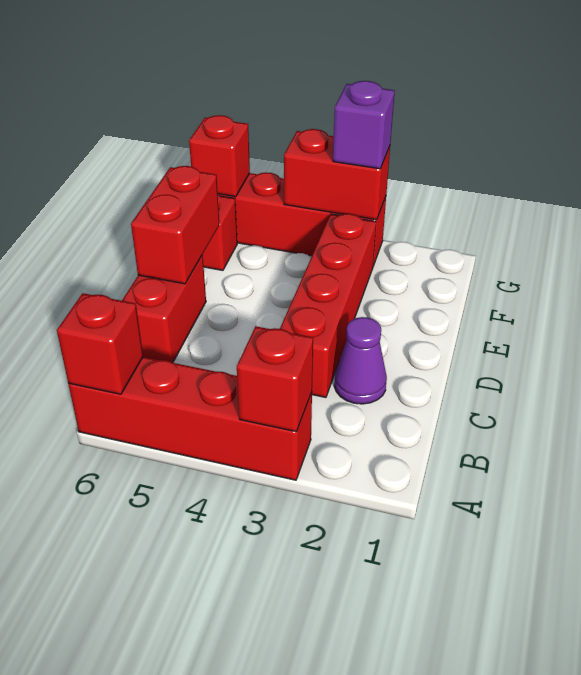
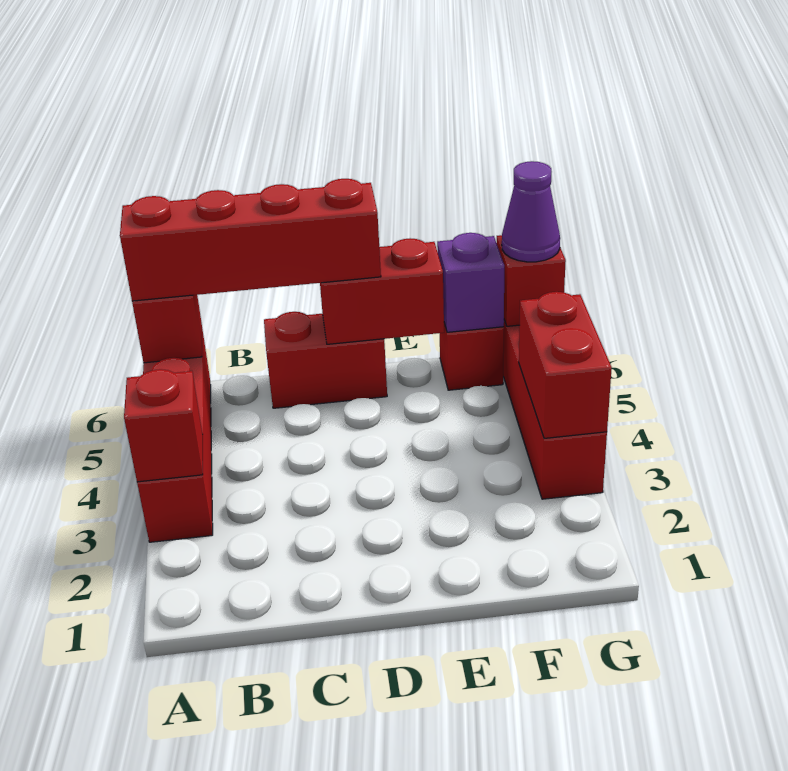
purple 1x1 cone [334,317,387,404] -> purple 1x1 cone moved to [502,161,560,262]
red 1x4 brick [280,214,376,397] -> red 1x4 brick moved to [120,179,381,301]
purple 1x1 brick [333,81,395,169] -> purple 1x1 brick moved to [437,233,504,332]

